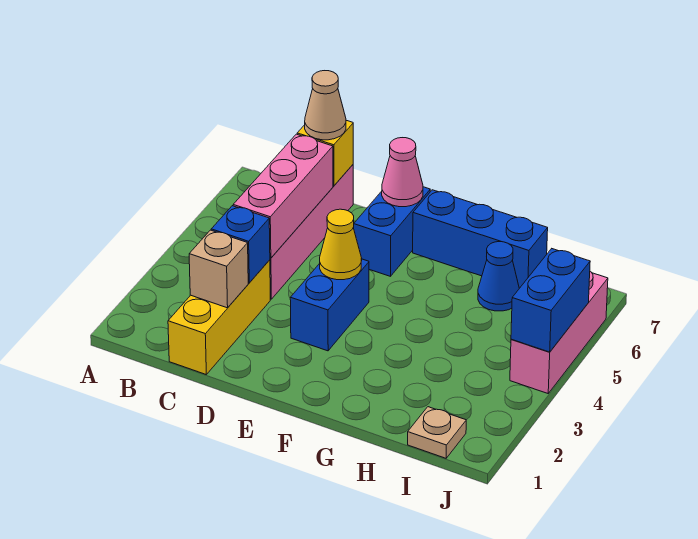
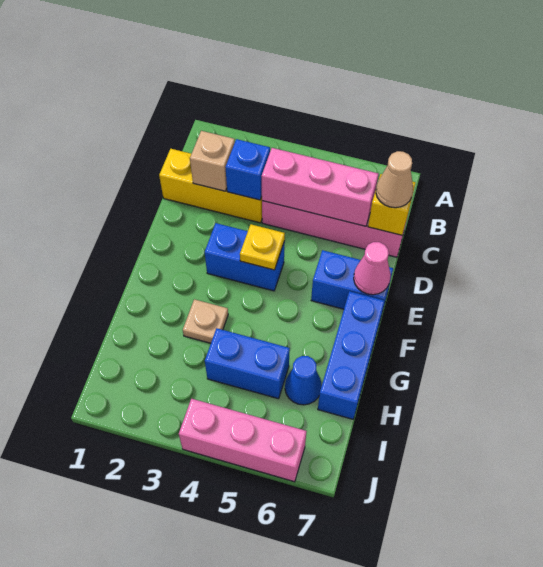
yellow 1x1 cone [320,209,362,280] -> yellow 1x1 plate [240,224,285,270]
tan 1x1 plate [408,407,466,458] -> tan 1x1 plate moved to [183,299,228,343]
blue 1x2 brick [511,249,590,352] -> blue 1x2 brick moved to [205,328,290,399]

